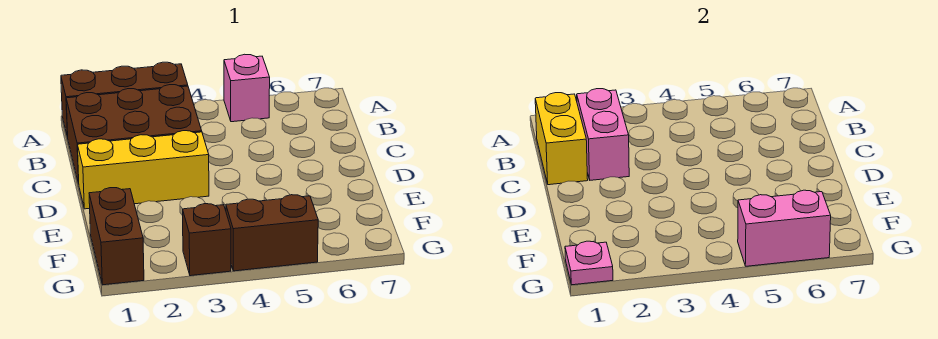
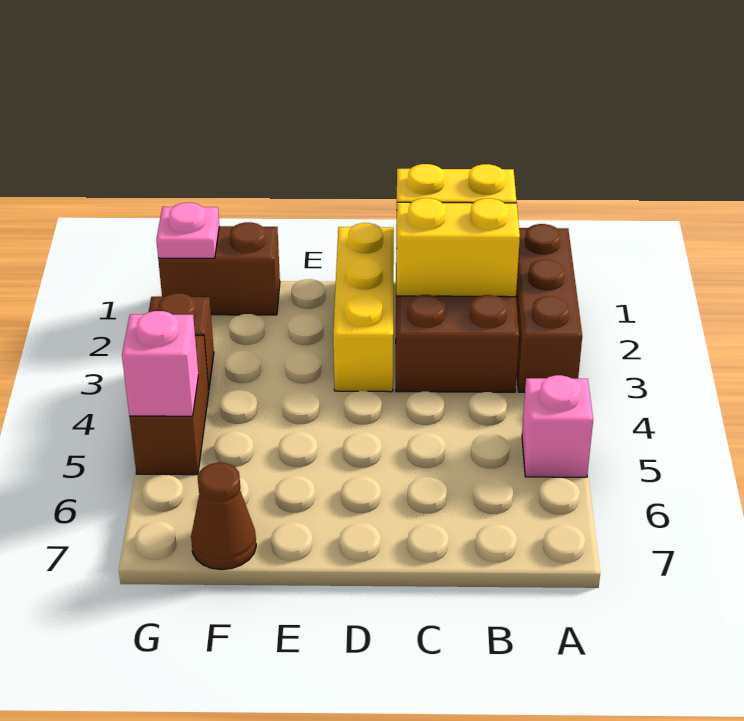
pink 1x2 brick [577,89,629,180] -> yellow 1x2 brick [396,198,520,297]
none -> brown 1x1 cone [191,463,256,570]
pink 1x2 brick [738,190,831,266] -> pink 1x1 brick [122,311,198,416]

